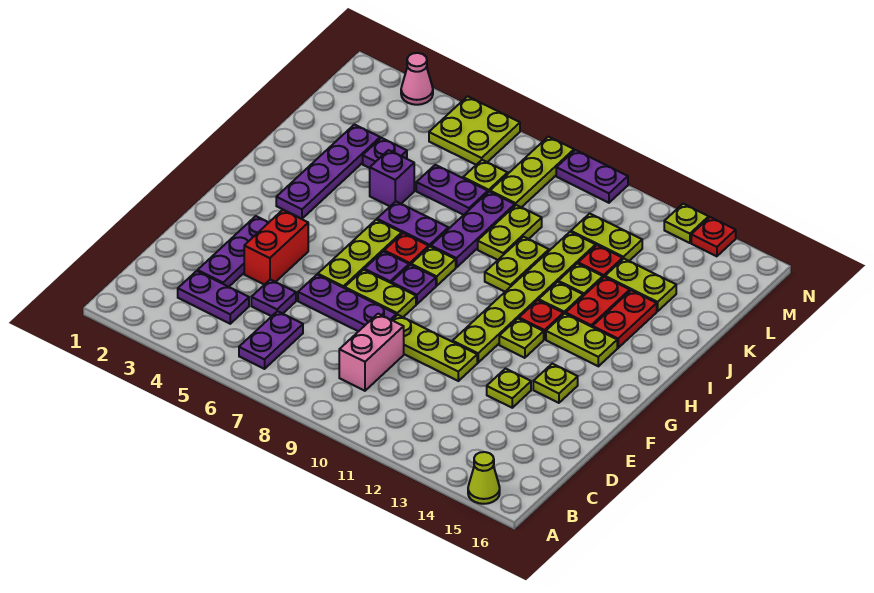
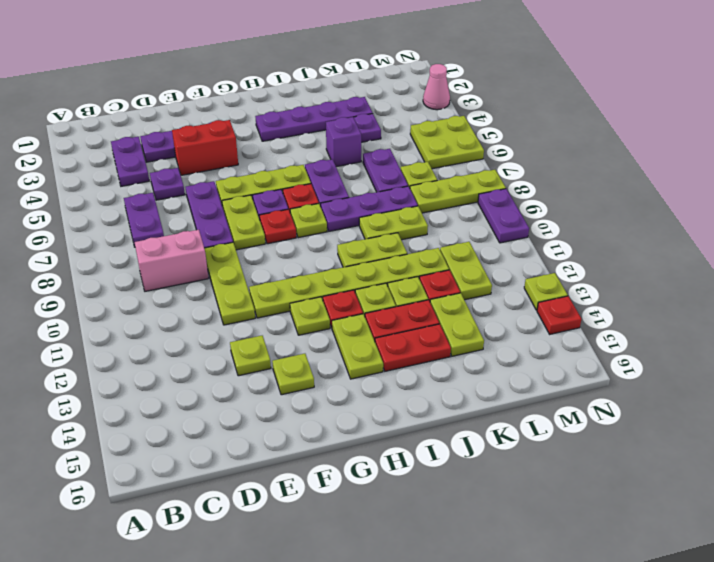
lime 1x1 cone [468,452,500,504] -> none
purple 1x2 plate [239,311,303,369] -> purple 1x2 plate turned to [124,193,164,247]
purple 1x1 plate [391,265,436,304] -> red 1x1 plate [259,209,296,244]

